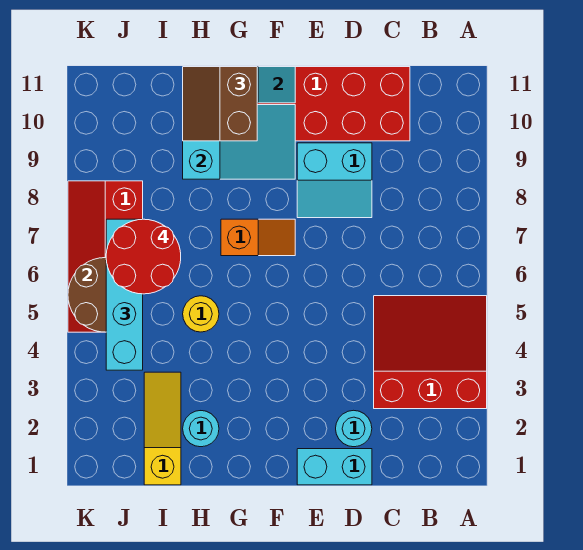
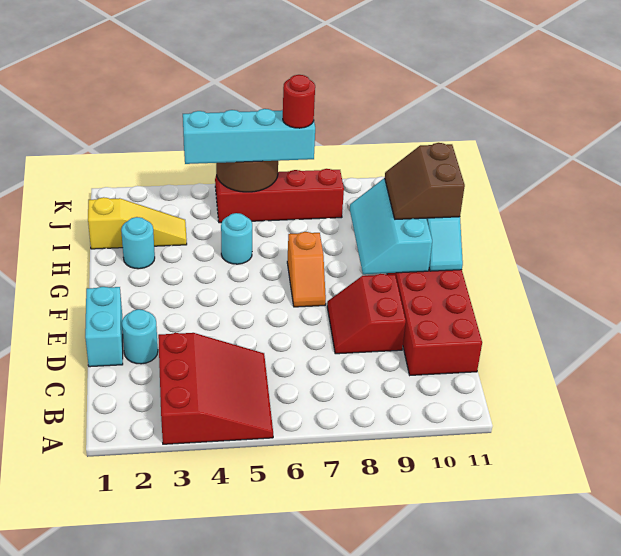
cyan 2x2 slope [297,143,372,218] -> red 2x2 slope [327,274,406,354]
cyan 2x3 slope [183,105,295,179] -> cyan 2x3 slope turned to [350,178,432,274]
brown 2x2 slope [183,67,257,141] -> brown 2x2 slope turned to [385,143,465,219]
yellow 1x1 round brick [183,296,219,332] -> cyan 1x1 round brick [221,213,252,264]
red 2x2 round brick [106,219,181,294] -> red 1x1 round brick [283,75,315,128]

